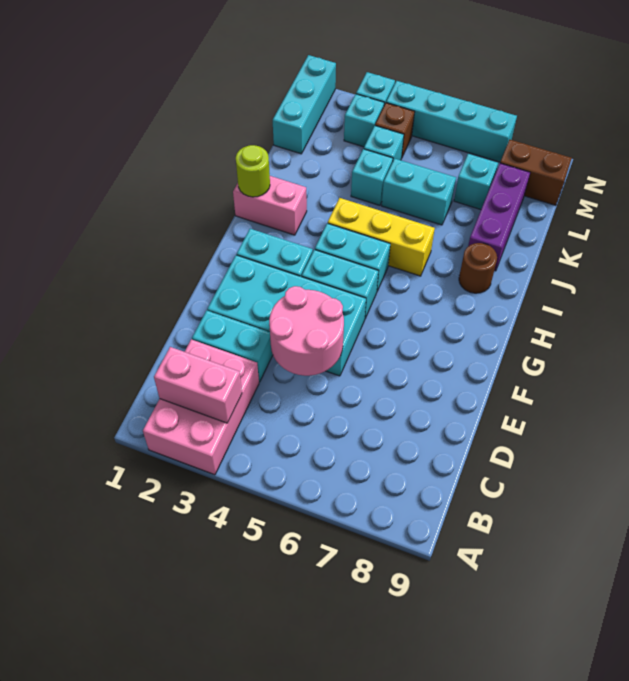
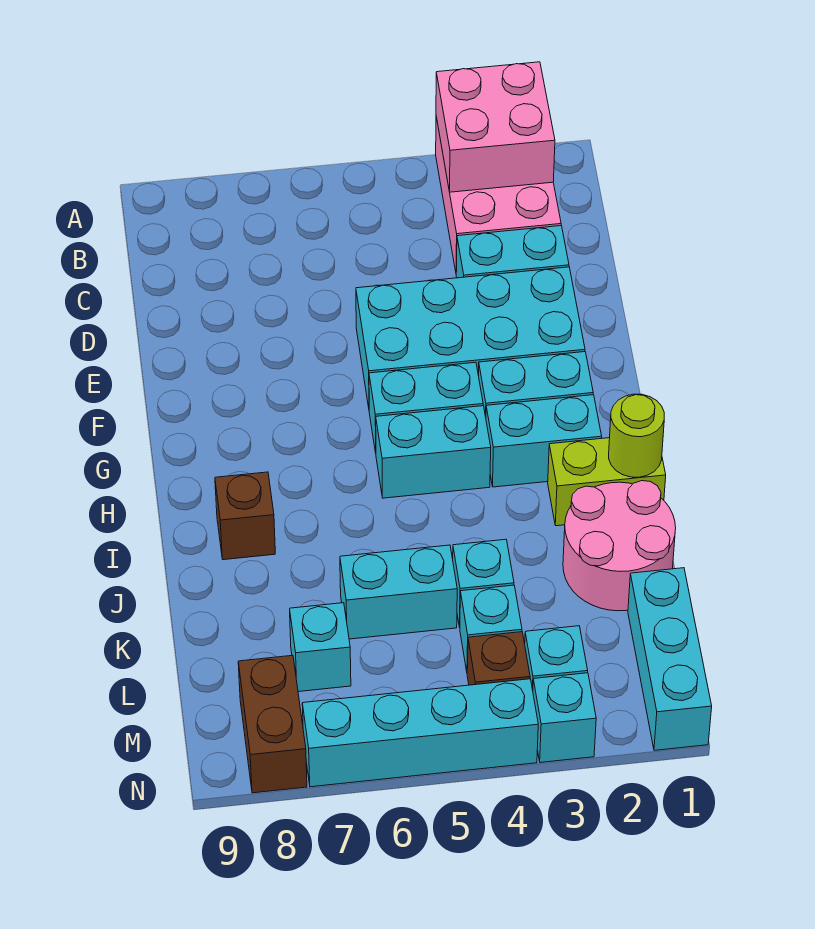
pink 1x2 brick [154,347,242,423] -> pink 2x2 brick [436,62,555,192]
pink 2x2 round brick [269,286,344,376] -> pink 2x2 round brick moved to [563,481,676,611]
none -> cyan 1x2 brick [486,395,602,487]
pink 1x2 brick [233,176,307,235] -> lime 1x2 brick [548,438,666,526]
yellow 1x3 brick [328,198,435,276] -> none
brown 1x1 round brick [459,243,497,293] -> brown 1x1 brick [215,472,275,560]
purple 1x3 brick [468,163,530,271] -> none
brown 1x2 brick [500,140,572,205] -> brown 1x2 brick turned to [238,655,307,793]

